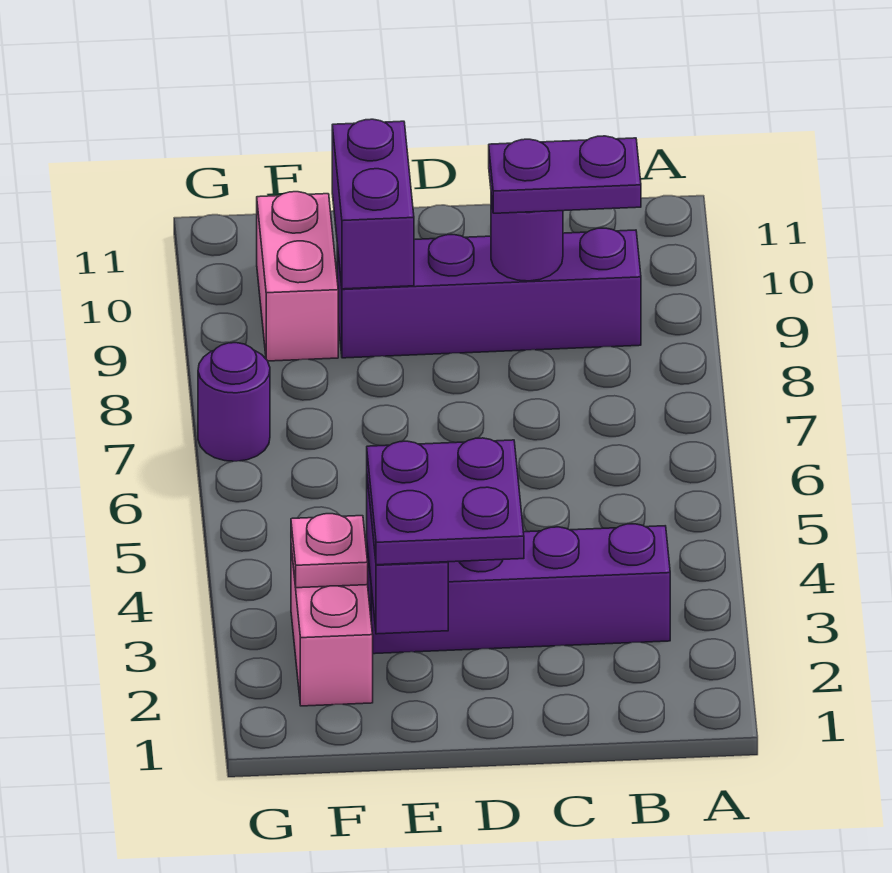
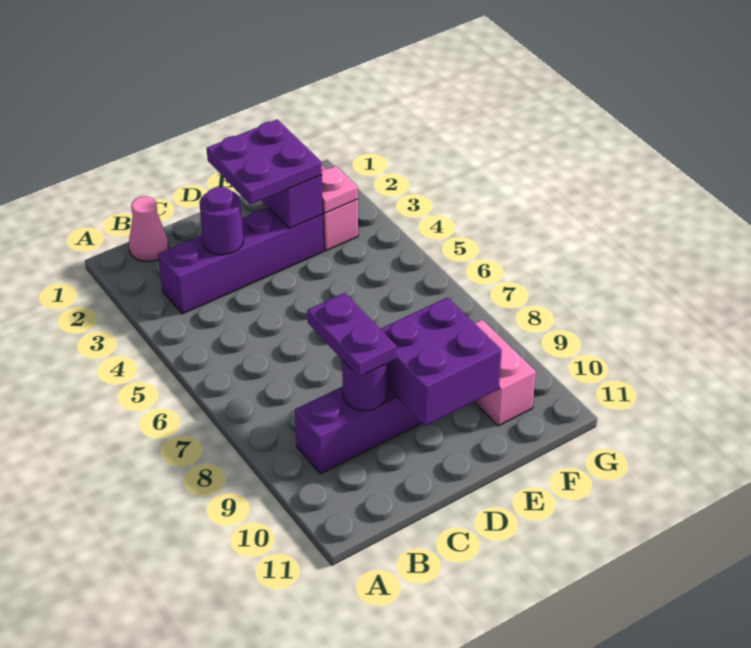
none -> pink 1x1 cone [129,196,169,262]
purple 1x2 plate [489,136,641,213] -> purple 1x2 plate turned to [307,293,396,377]
purple 1x2 brick [332,119,414,289] -> purple 2x2 brick [381,297,502,426]
purple 1x1 round brick [198,343,270,461] -> purple 1x1 round brick moved to [200,187,243,255]

